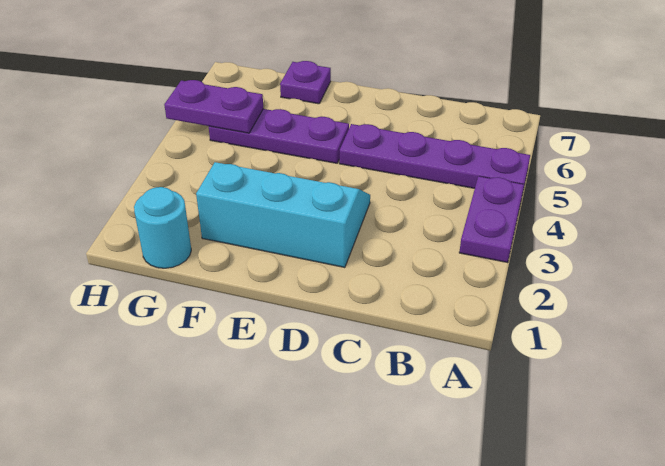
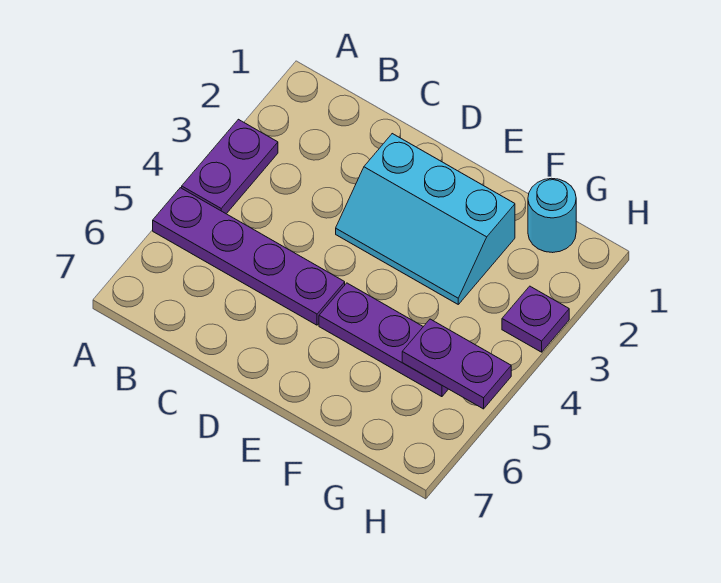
purple 1x1 plate [280,61,331,104] -> purple 1x1 plate moved to [502,286,569,352]

